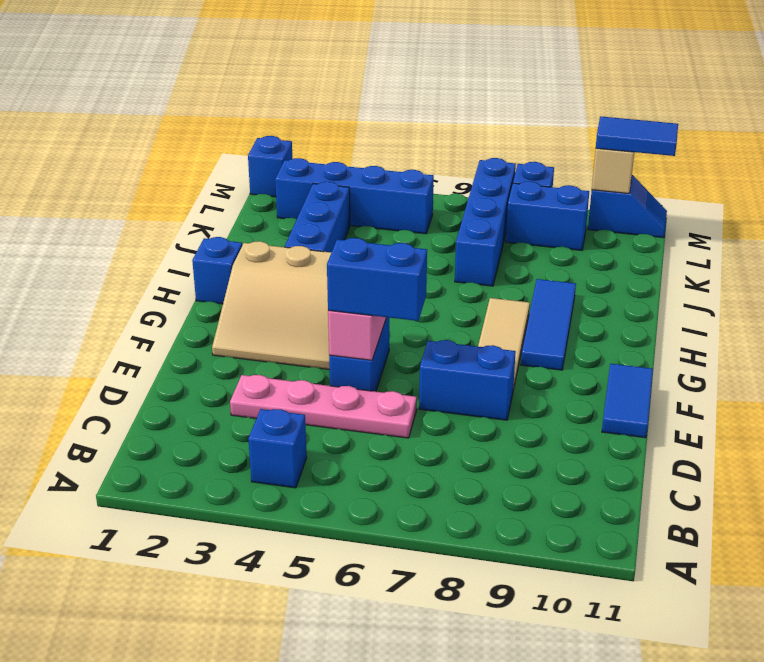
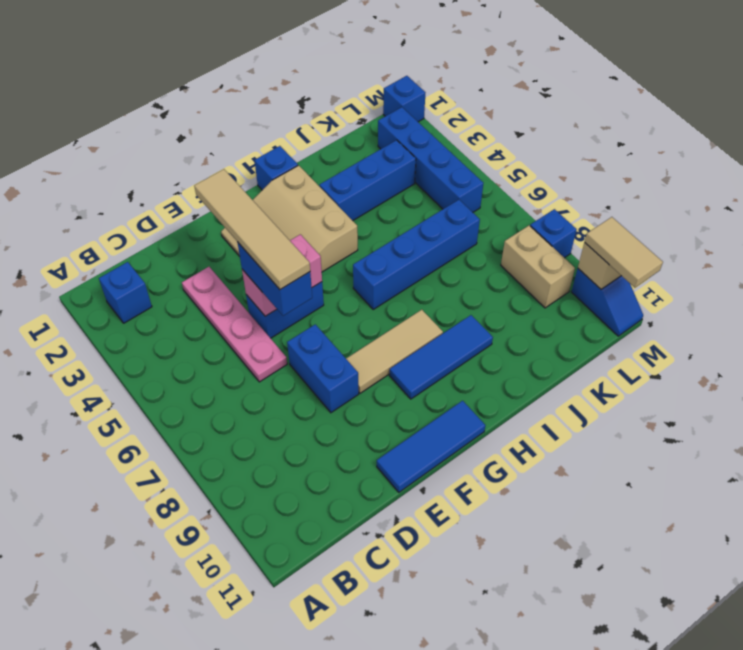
blue 1x1 brick [248,409,307,488] -> blue 1x1 brick moved to [99,262,152,323]
none -> tan 1x4 tile [194,169,310,290]
blue 1x2 tile [602,364,653,438] -> blue 1x3 tile [377,401,485,492]
blue 1x4 brick [455,158,516,286] -> blue 1x4 brick moved to [353,200,480,309]
blue 1x2 brick [506,181,589,250] -> tan 1x2 brick [501,225,575,308]
blue 1x2 tile [596,116,678,156] -> tan 1x2 tile [585,217,663,288]

